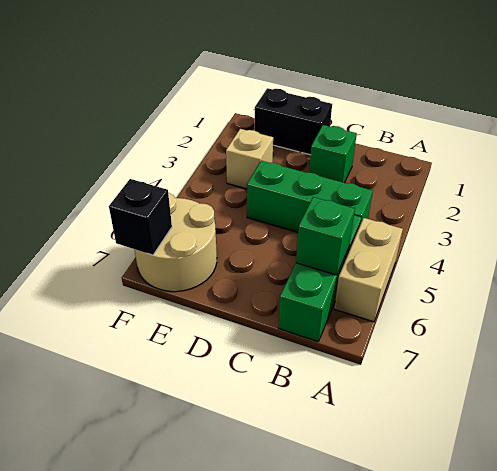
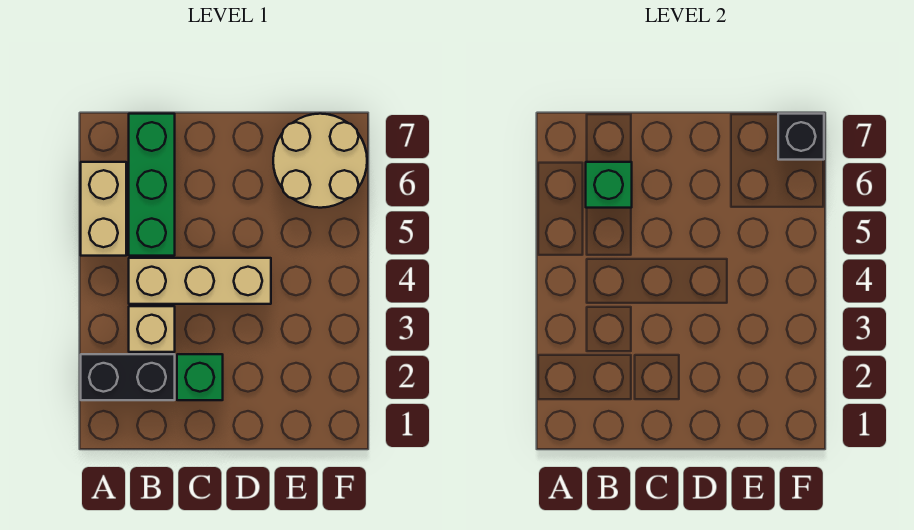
green 1x3 brick [247,161,373,232] -> tan 1x3 brick [129,258,271,304]
black 1x2 brick [255,88,332,155] -> black 1x2 brick moved to [81,354,175,400]
tan 1x1 brick [226,129,273,189] -> tan 1x1 brick moved to [129,306,175,352]

